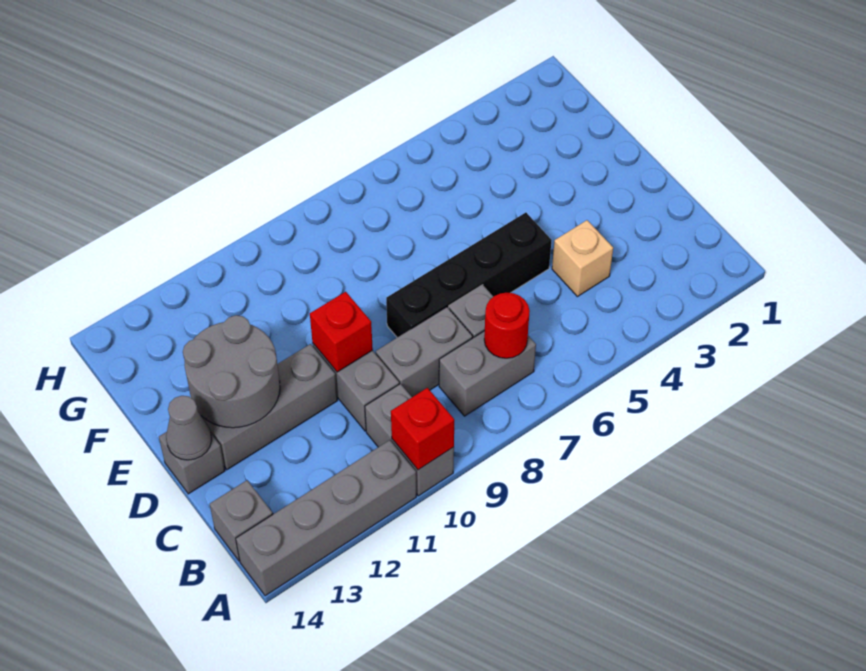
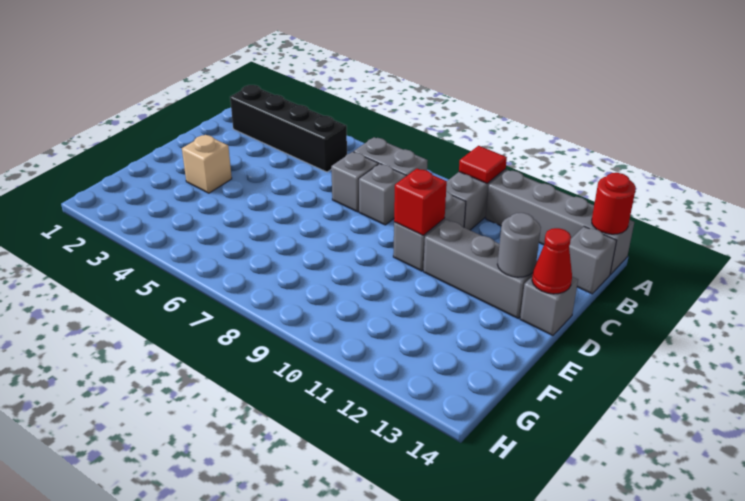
red 1x1 brick [391,388,454,470] -> red 1x1 tile [459,146,507,183]
red 1x1 round brick [484,293,530,358] -> red 1x1 round brick moved to [592,173,636,234]
tan 1x1 brick [552,220,613,297] -> tan 1x1 brick moved to [182,135,232,193]
grey 1x2 brick [376,307,473,397] -> grey 1x1 brick [359,164,407,225]
black 1x4 brick [386,213,552,337] -> black 1x4 brick moved to [230,85,347,172]
grey 2x2 round brick [183,315,280,428] -> grey 1x1 round brick [497,213,541,277]
grey 1x1 cone [166,396,212,460] -> red 1x1 cone [532,228,572,294]

